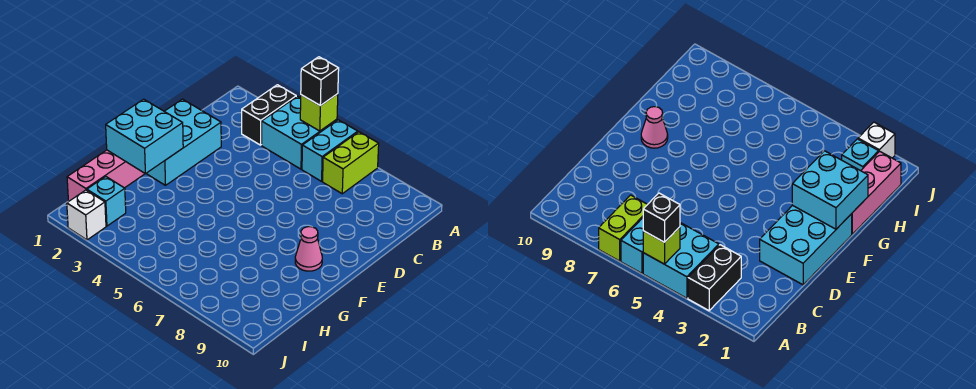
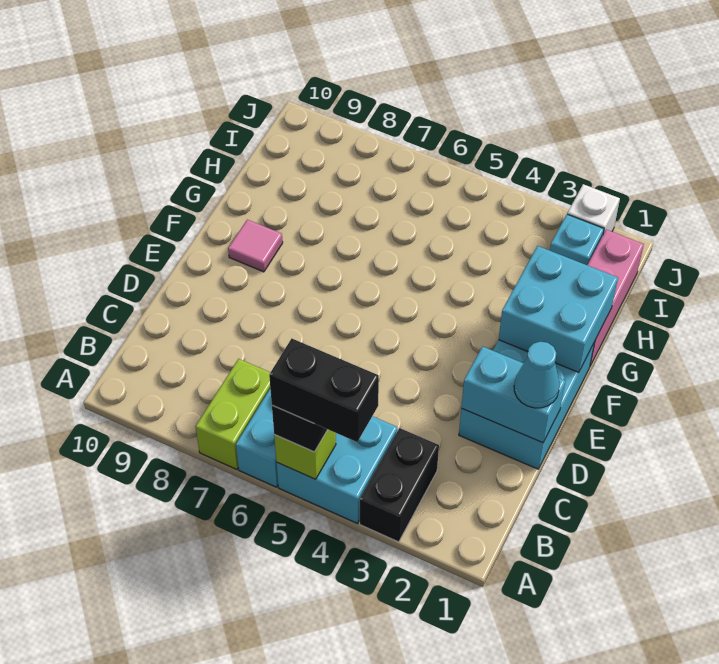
none -> black 1x2 brick [269,339,379,442]
none -> cyan 1x2 brick [461,347,565,443]
none -> cyan 1x1 cone [514,342,560,408]
pink 1x1 cone [295,227,322,271] -> pink 1x1 tile [228,220,283,272]

